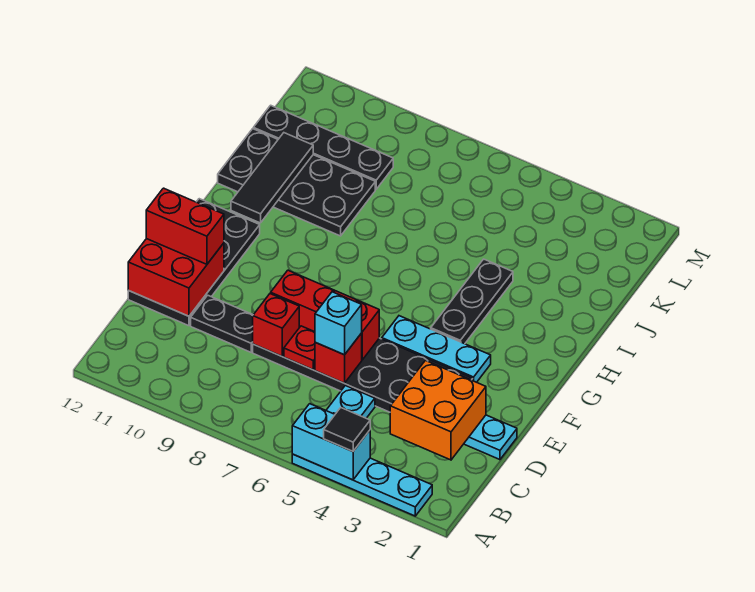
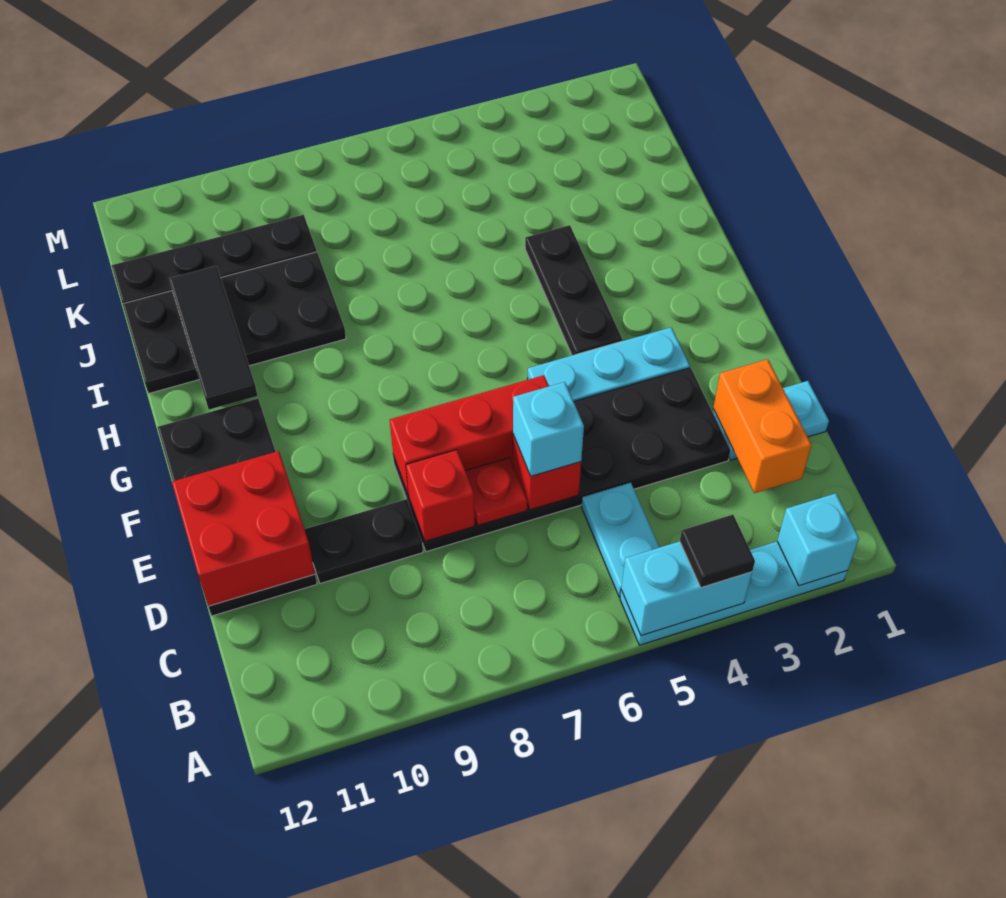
none -> cyan 1x1 brick [777,493,859,586]
orange 2x2 brick [390,361,486,460] -> orange 1x2 brick [713,359,812,493]
red 1x2 brick [146,188,224,264] -> none

